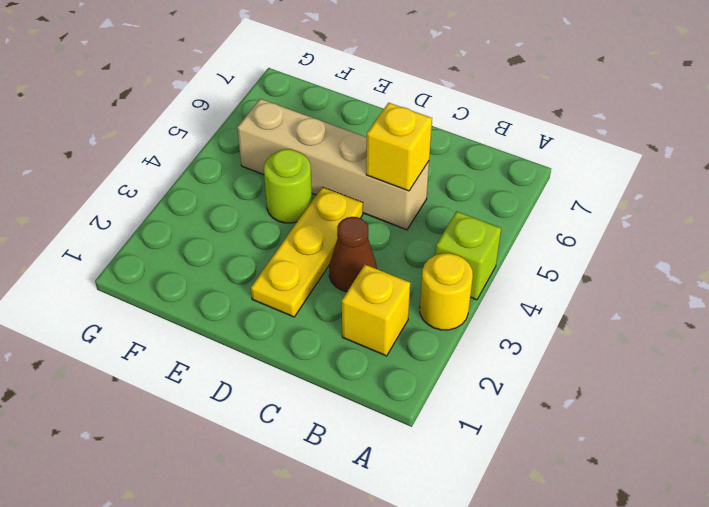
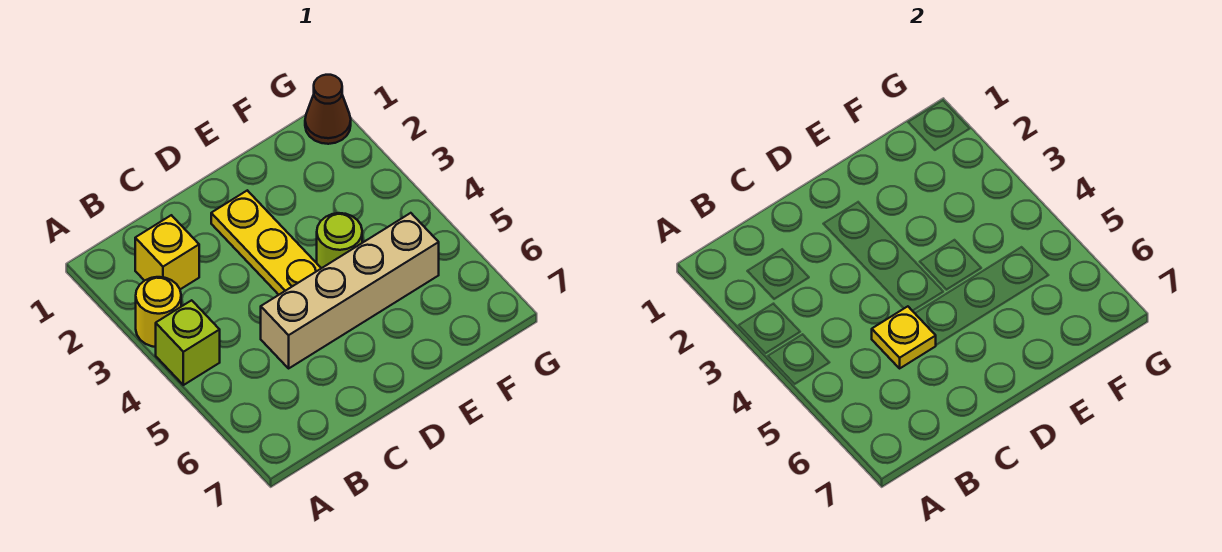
brown 1x1 cone [329,217,377,292] -> brown 1x1 cone moved to [305,75,351,144]
yellow 1x1 brick [366,103,432,191] -> yellow 1x1 plate [872,306,936,368]

